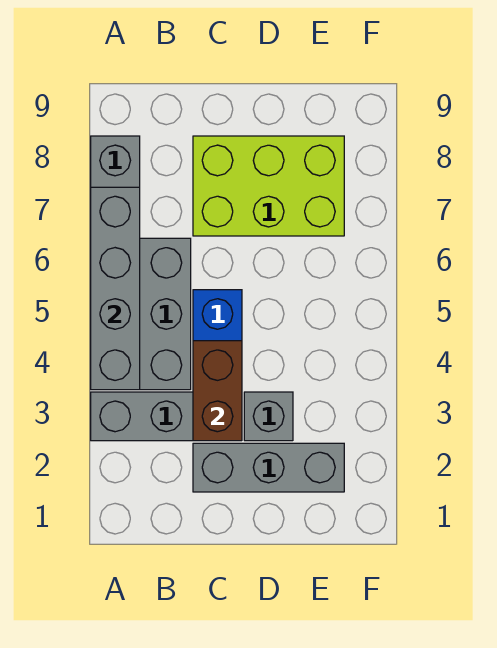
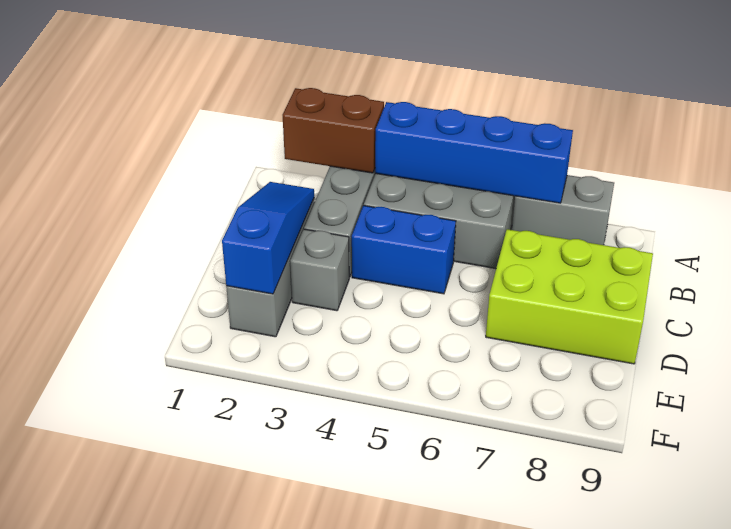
grey 1x4 brick [91,187,140,390] -> blue 1x4 brick [375,102,573,203]
none -> blue 1x3 slope [222,182,314,294]
brown 1x2 brick [193,341,242,441] -> brown 1x2 brick moved to [283,88,384,173]
lime 2x3 brick [193,136,344,236] -> lime 2x3 brick turned to [486,229,653,364]

